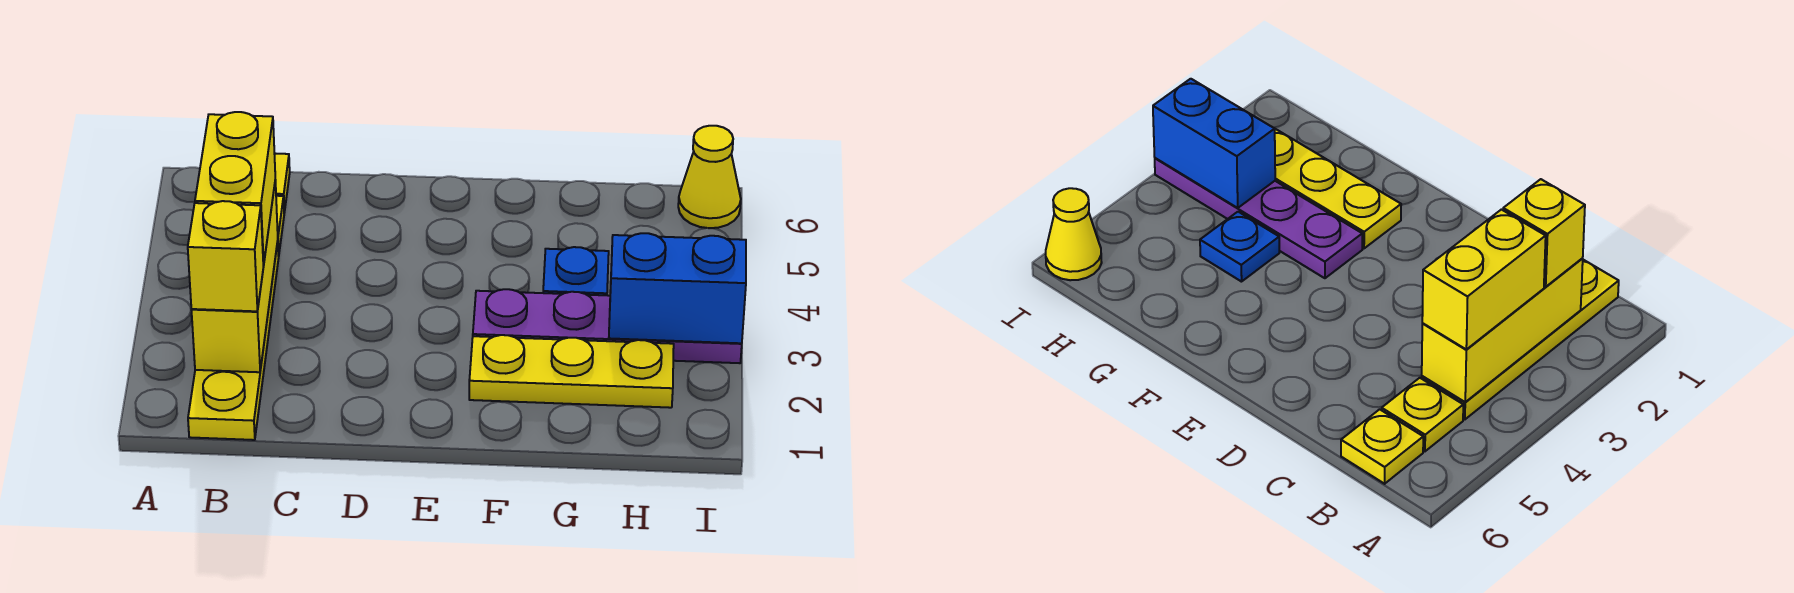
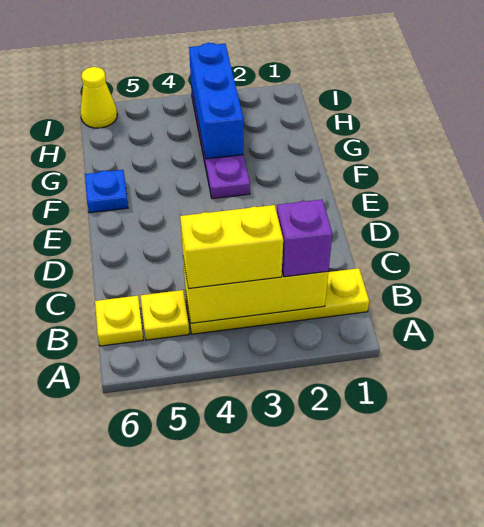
yellow 1x1 brick [188,201,263,311] -> purple 1x1 brick [277,200,332,277]
yellow 1x3 plate [469,335,674,408] -> none
blue 1x1 plate [543,247,609,295] -> blue 1x1 plate moved to [85,170,128,213]
blue 1x2 brick [609,233,746,343] -> blue 1x3 brick [189,43,244,159]

